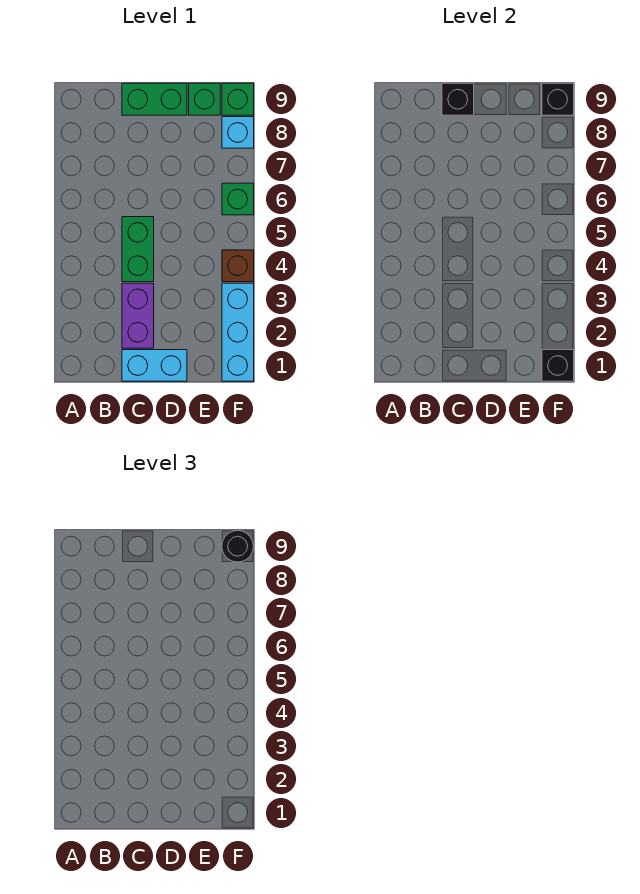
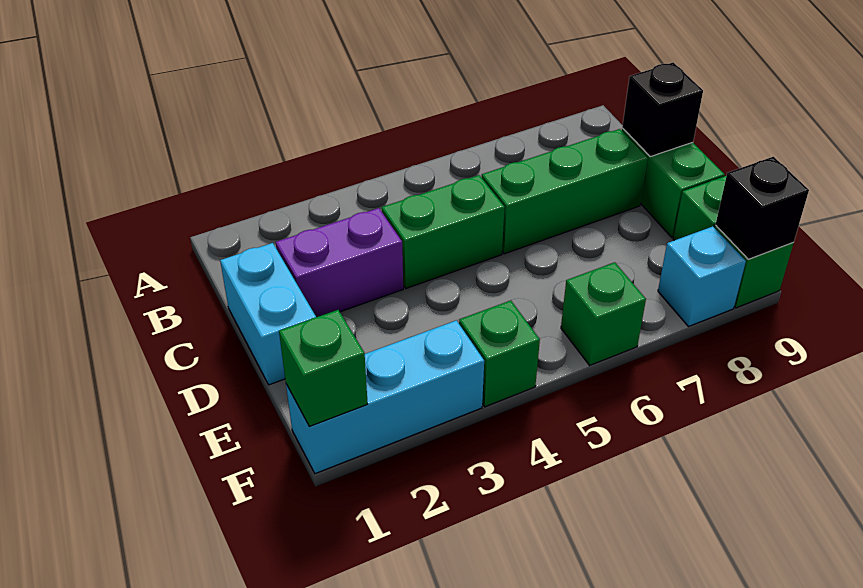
none -> green 1x3 brick [482,129,648,254]
black 1x1 brick [542,350,574,381] -> green 1x1 brick [279,310,368,426]
brown 1x1 brick [222,250,254,282] -> green 1x1 brick [459,301,540,407]
black 1x1 round brick [222,531,254,562] -> none

